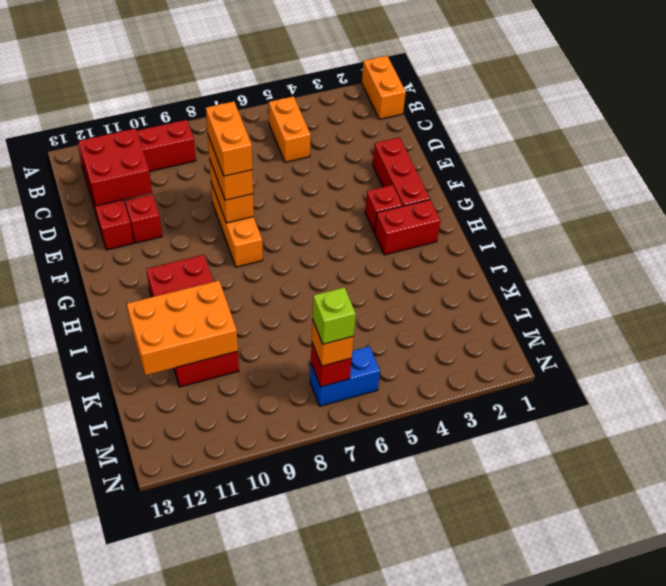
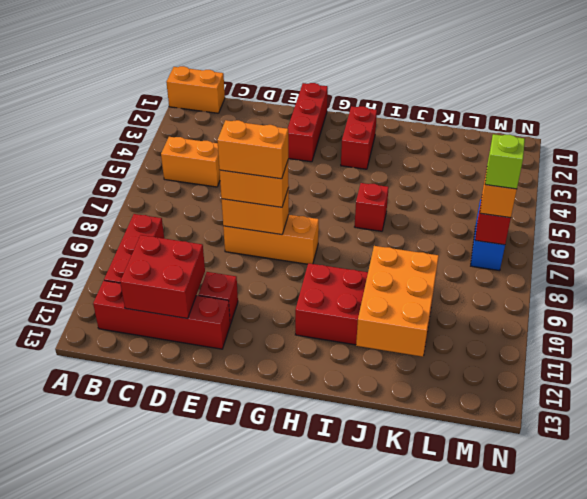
red 1x3 brick [373,137,430,206] -> red 1x3 brick turned to [288,83,328,162]
red 1x1 brick [365,185,403,233] -> red 1x1 brick moved to [355,183,389,231]

